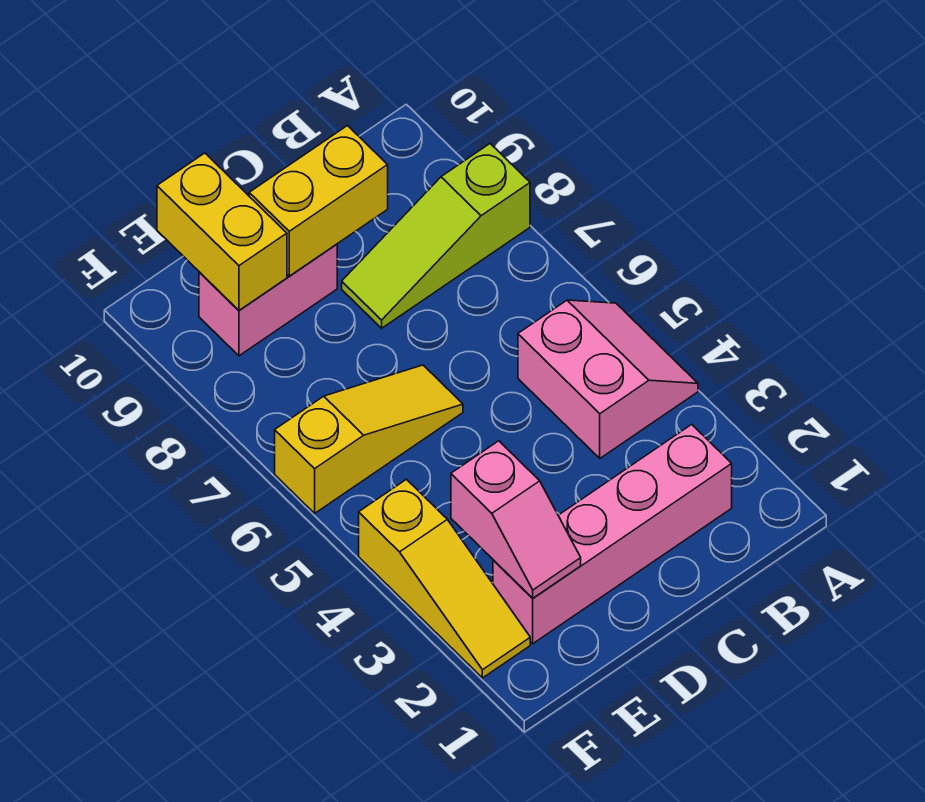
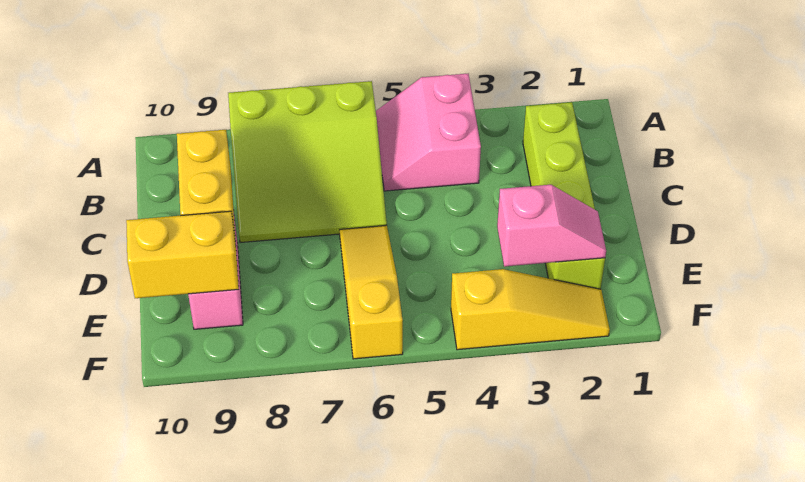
pink 2x2 slope [518,300,698,458] -> pink 2x2 slope turned to [376,74,481,191]
lime 1x3 slope [342,144,530,328] -> lime 3x3 slope [228,81,387,243]
pink 1x4 brick [493,424,732,644] -> lime 1x4 brick [523,102,605,289]

